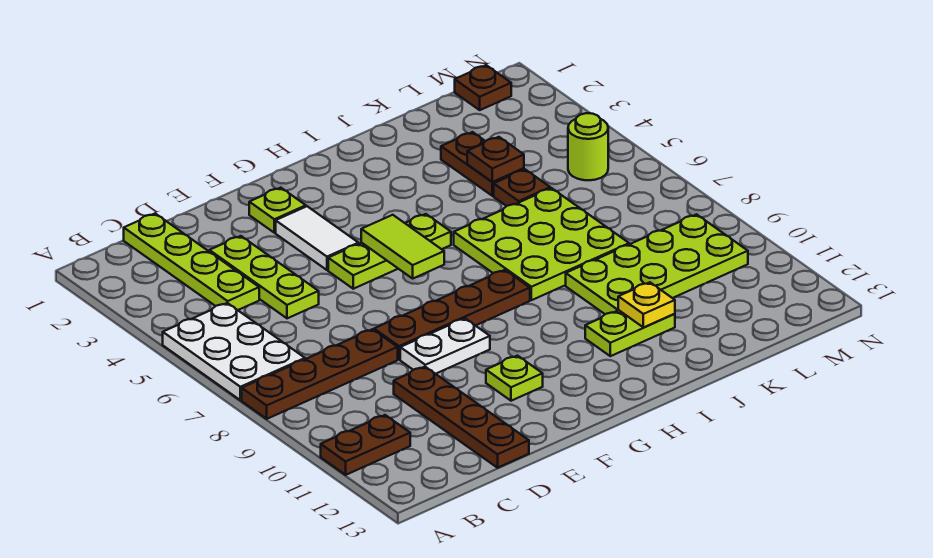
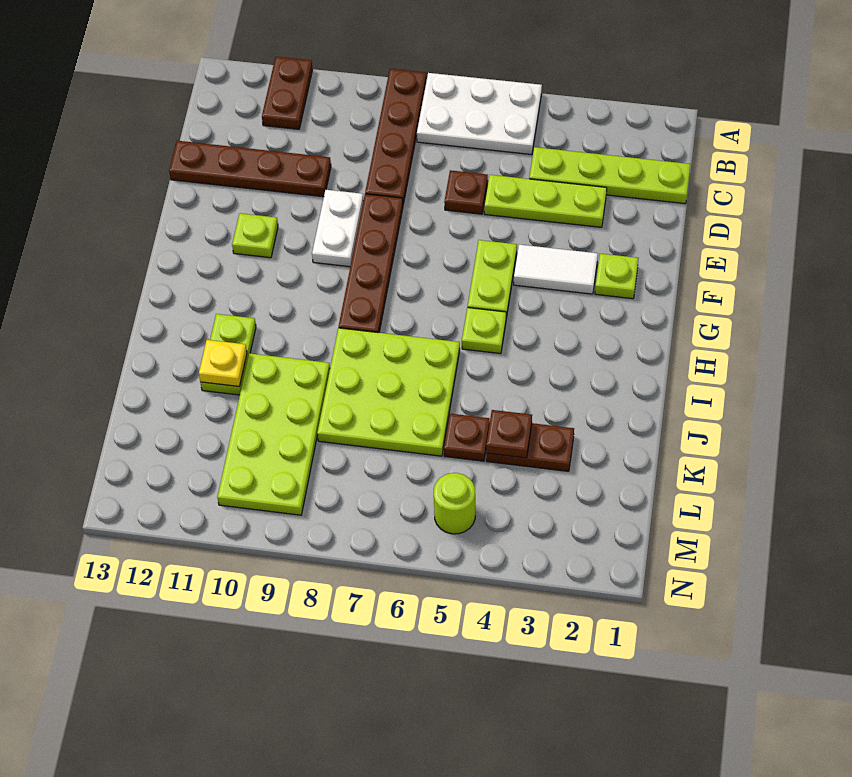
lime 1x2 tile [361,215,444,278] -> none
brown 1x1 plate [455,65,511,110] -> brown 1x1 plate moved to [444,170,488,214]

